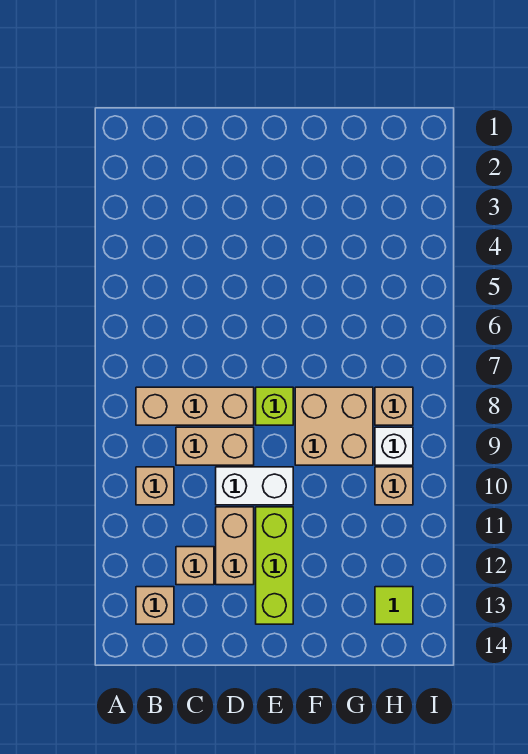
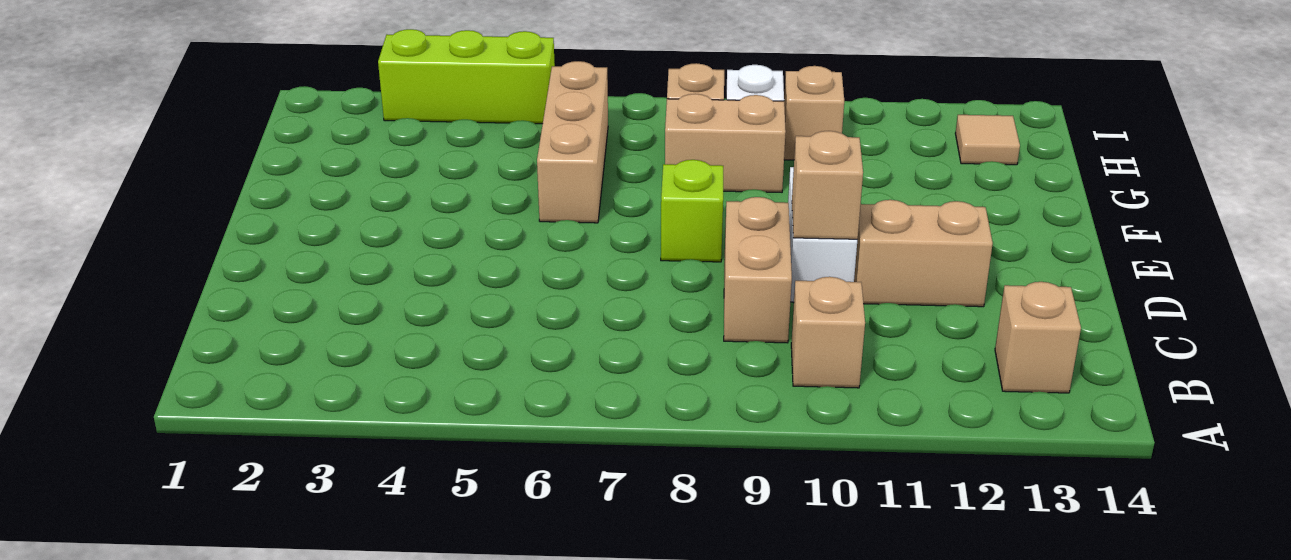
tan 1x3 brick [136,387,254,425] -> tan 1x3 brick moved to [537,61,608,223]
tan 1x1 brick [176,547,214,585] -> tan 1x1 brick moved to [792,131,863,239]
lime 1x3 brick [256,507,293,624] -> lime 1x3 brick moved to [378,29,555,124]
tan 2x2 brick [295,387,373,465] -> tan 1x2 brick [665,94,786,192]
lime 1x1 tile [375,587,413,624] -> tan 1x1 tile [955,115,1020,165]

